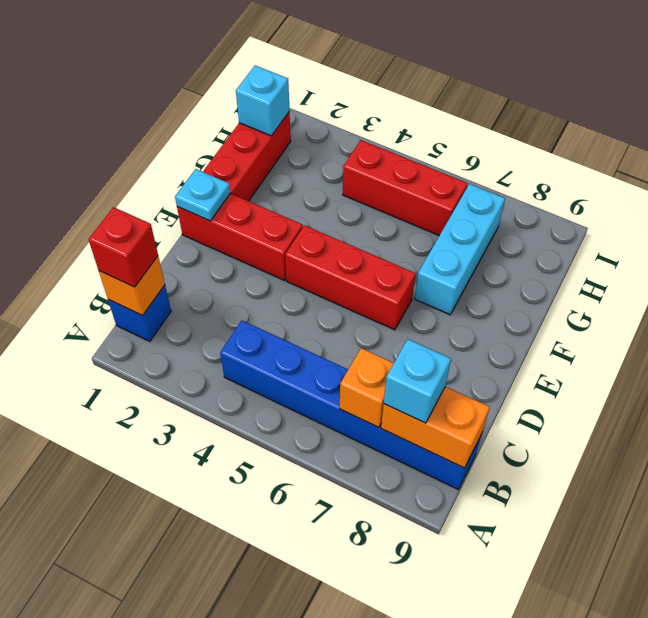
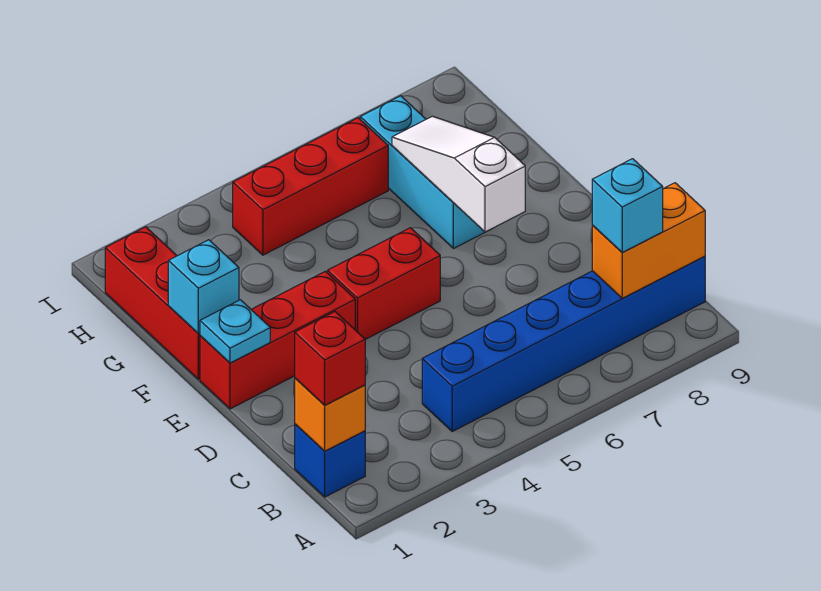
orange 1x1 brick [340,348,394,427] -> none
red 1x3 brick [285,225,415,330] -> red 1x2 brick [327,228,440,340]
none -> white 1x3 slope [392,116,525,232]
cyan 1x1 brick [236,66,290,136] -> cyan 1x1 brick moved to [168,240,239,334]

